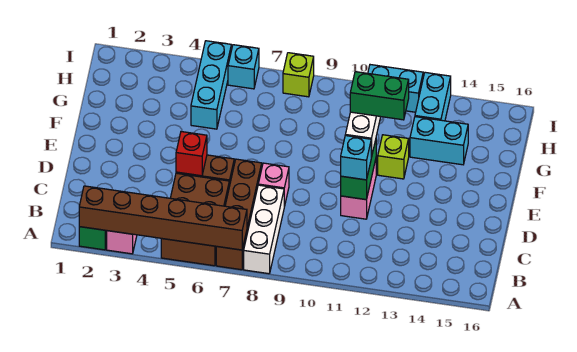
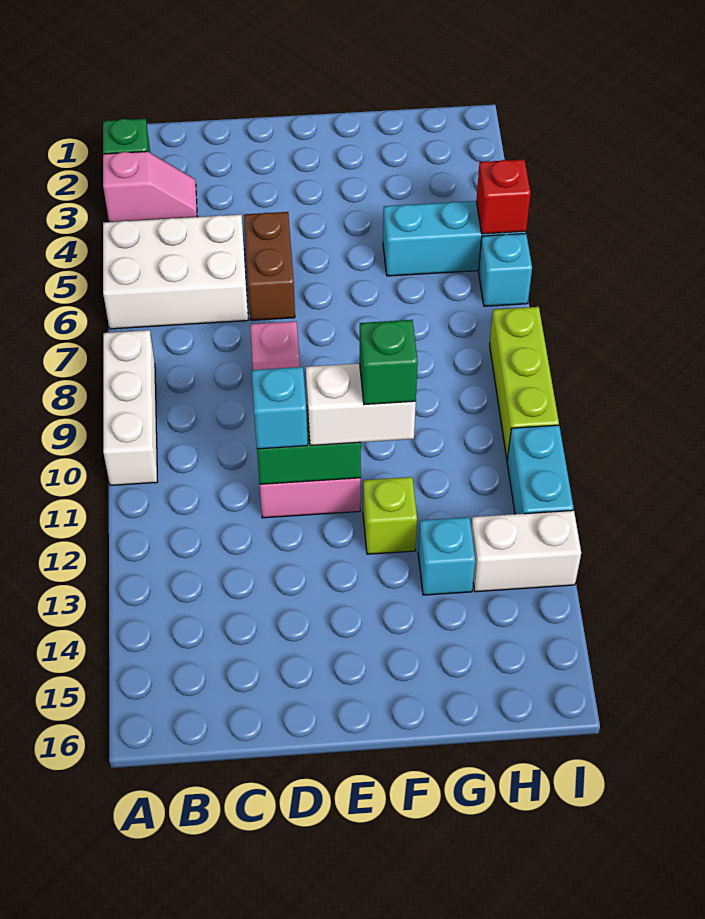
brown 1x6 brick [79,186,247,250] -> none
brown 2x3 brick [161,173,229,266] -> white 2x3 brick [103,215,248,329]
brown 1x4 brick [216,159,262,270] -> none
white 1x3 brick [244,185,284,274] -> white 1x3 brick turned to [103,330,158,485]
red 1x1 brick [176,132,207,176] -> red 1x1 brick moved to [476,159,531,234]
green 1x2 brick [350,72,409,120] -> green 1x1 brick [360,320,418,405]
cyan 1x2 brick [410,117,468,165] -> cyan 1x1 brick [418,517,475,595]
cyan 1x2 brick [415,72,451,121] -> white 1x2 brick [471,510,581,592]
lime 1x1 brick [283,53,314,97] -> lime 1x3 brick [490,307,559,459]

